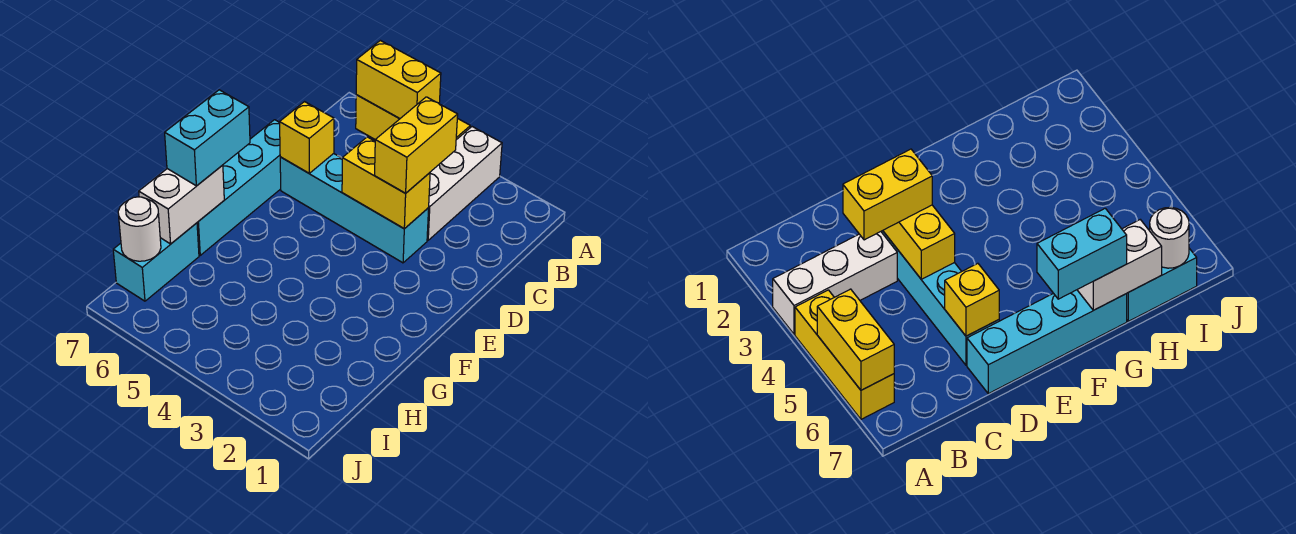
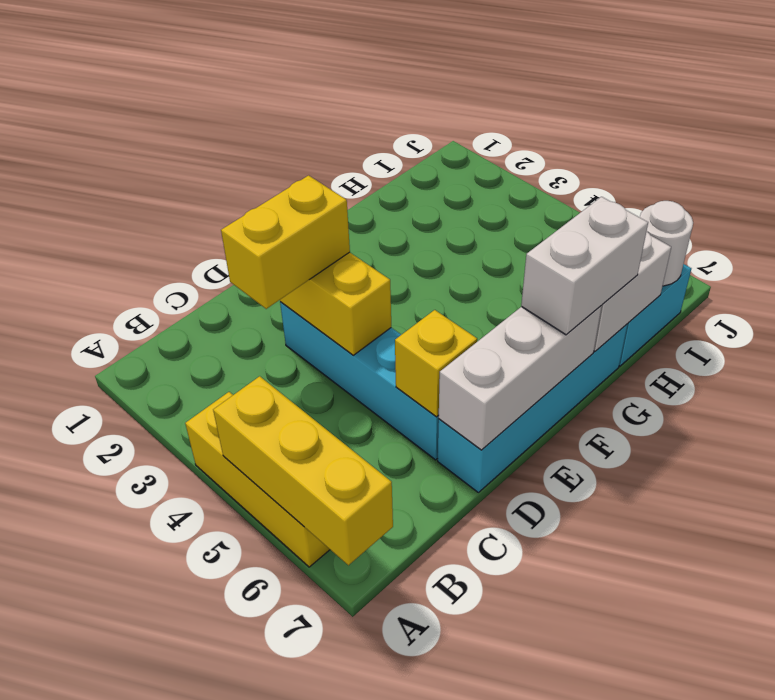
white 1x3 brick [427,127,502,240] -> white 1x3 brick moved to [438,306,602,450]
yellow 1x2 brick [356,41,441,119] -> yellow 1x3 brick [213,376,393,565]
cyan 1x2 brick [165,90,250,186] -> white 1x2 brick [521,197,648,335]

